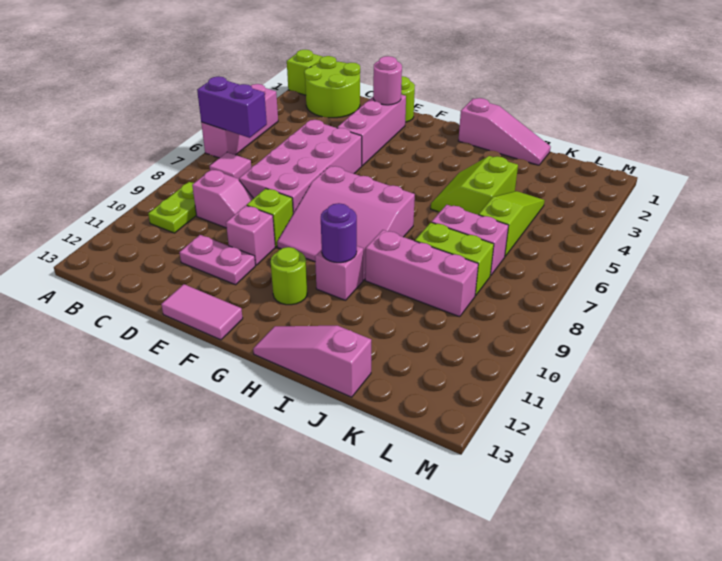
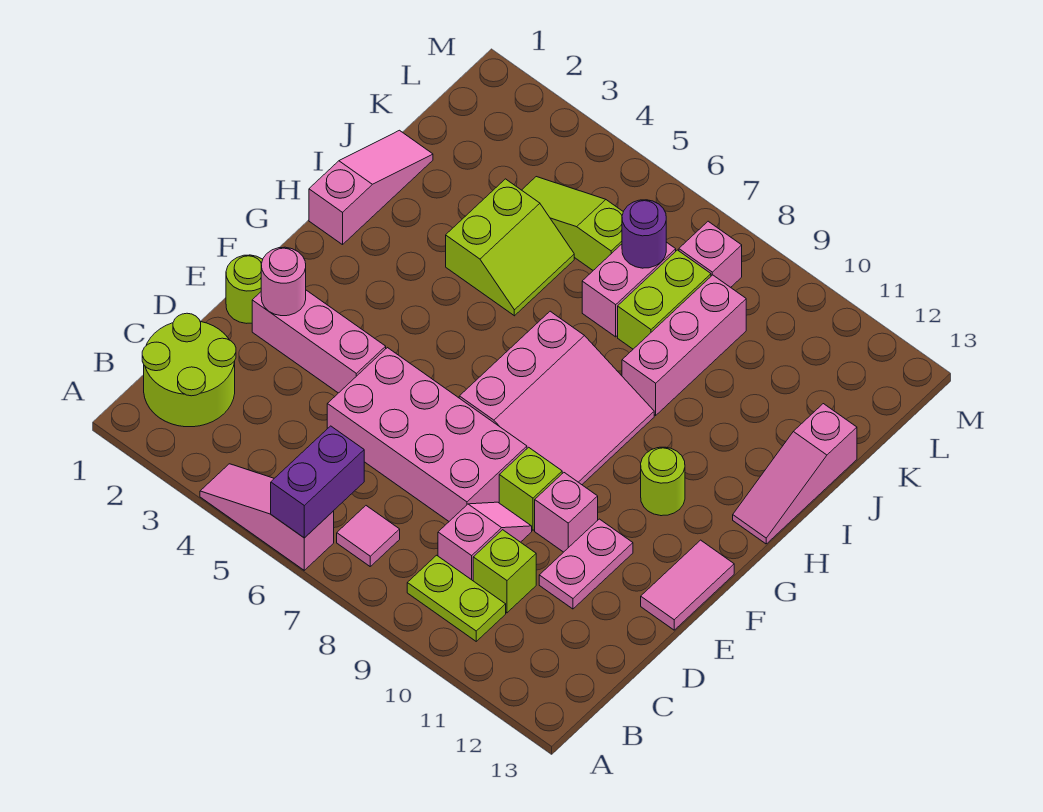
lime 1x1 brick [287,50,323,95] -> lime 1x1 brick moved to [473,530,536,613]
pink 1x3 brick [201,84,278,158] -> pink 1x3 slope [200,464,334,570]
pink 1x1 brick [315,246,363,300] -> pink 1x1 brick moved to [679,221,742,287]
purple 1x1 round brick [321,203,357,263] -> purple 1x1 round brick moved to [622,200,666,268]
lime 2x2 slope [431,156,518,215] -> lime 2x2 slope turned to [446,179,574,316]

